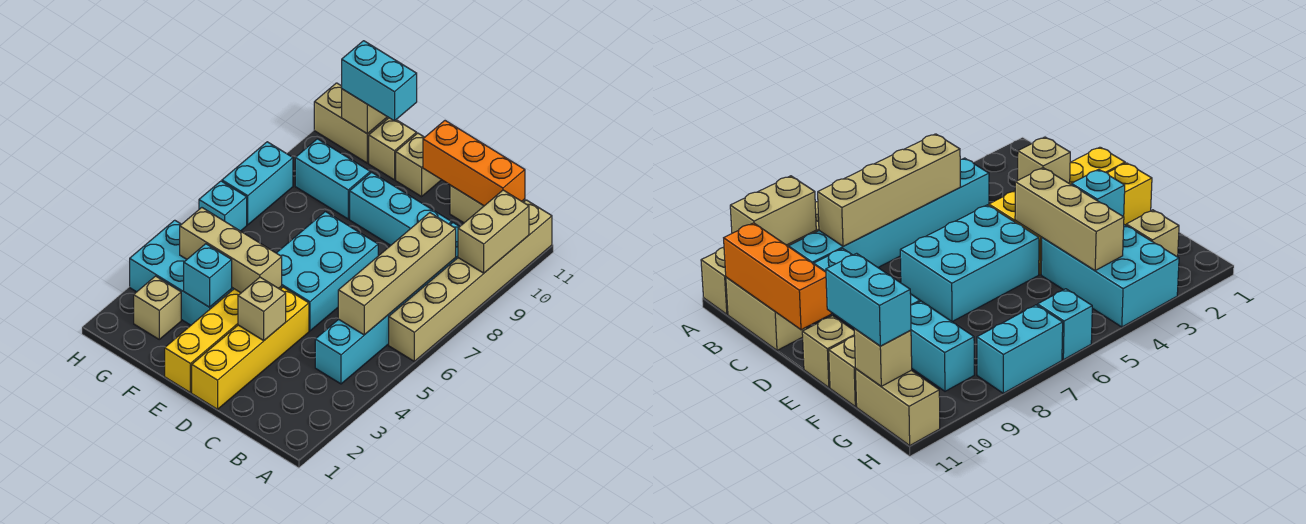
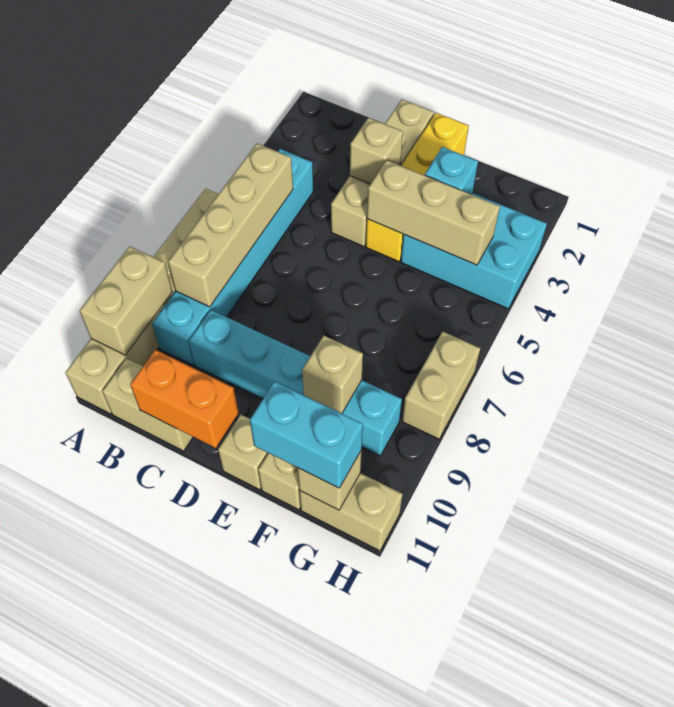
orange 1x3 brick [423,121,525,206] -> orange 1x2 brick [130,350,239,448]
yellow 1x4 brick [192,287,309,409] -> tan 1x4 brick [331,100,434,246]
cyan 2x3 brick [277,212,378,331] -> none
tan 1x1 brick [134,276,181,339] -> tan 1x1 brick moved to [302,336,363,413]
cyan 1x1 brick [199,181,247,231] -> none
cyan 1x2 brick [222,142,293,225] -> tan 1x2 brick [402,332,480,439]

